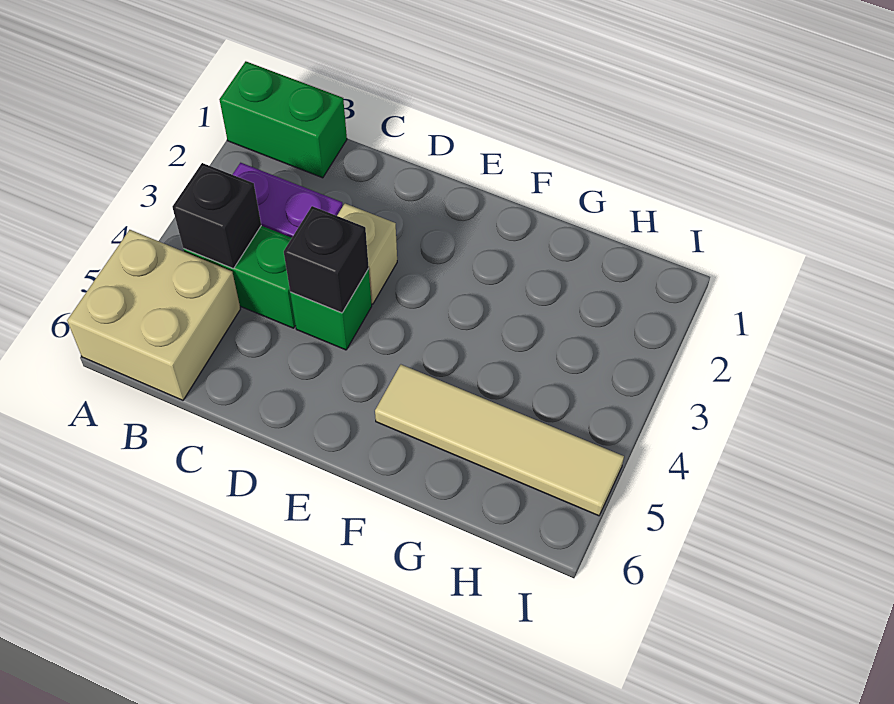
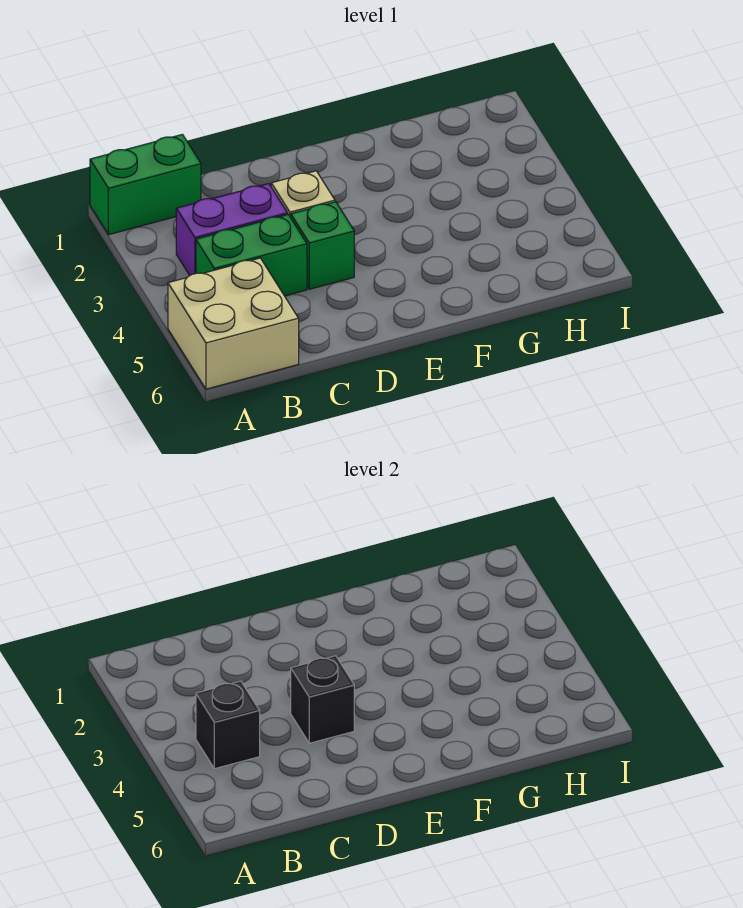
tan 1x4 tile [375,365,624,516] -> none

